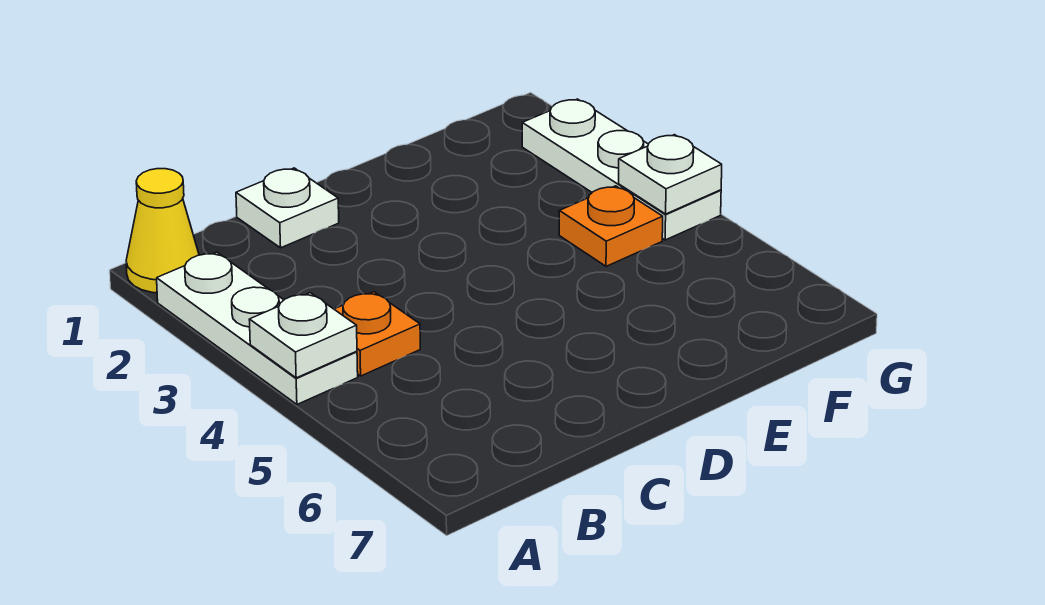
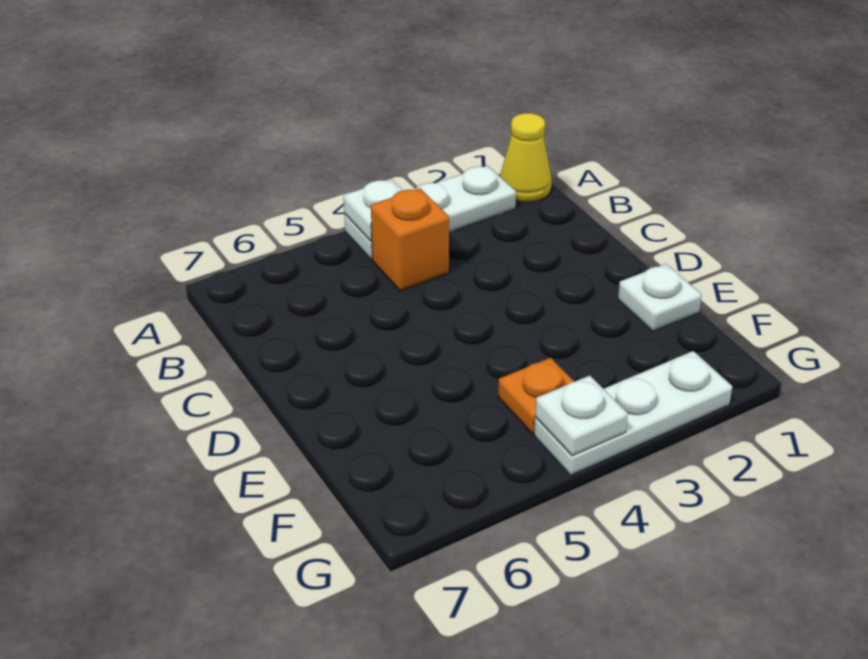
orange 1x1 plate [334,292,420,376] -> orange 1x1 brick [371,188,449,291]
white 1x1 plate [236,168,339,248] -> white 1x1 plate moved to [618,264,702,331]

